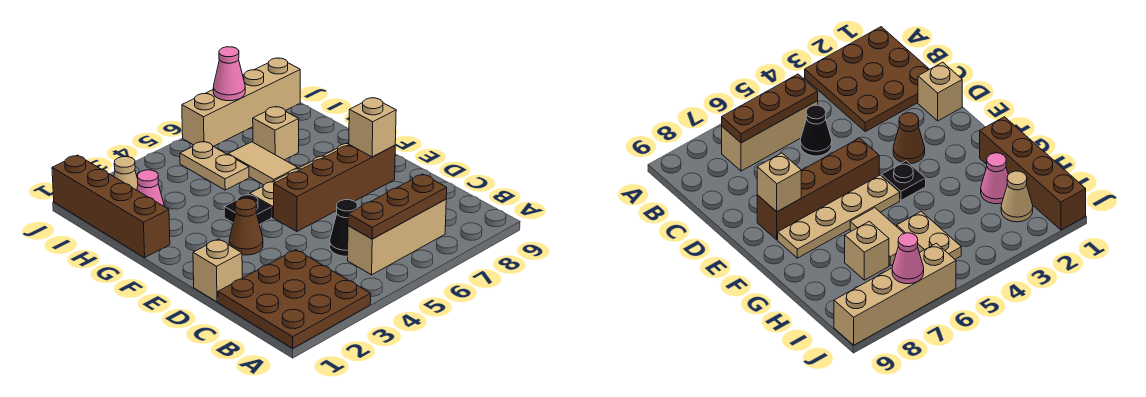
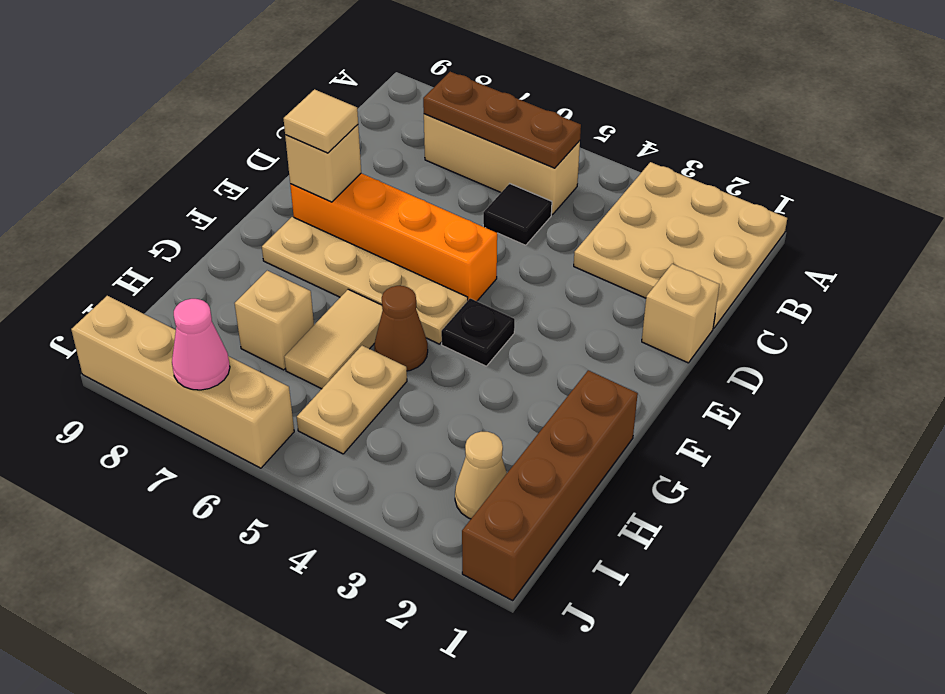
brown 3x3 plate [218,250,371,348] -> tan 3x3 plate [574,162,787,328]
black 1x1 cone [330,200,357,256] -> black 1x1 tile [483,184,552,245]
brown 1x1 cone [229,198,263,255] -> brown 1x1 cone moved to [374,286,428,371]
brown 1x4 brick [274,145,395,232] -> orange 1x4 brick [290,173,497,301]
none -> tan 1x1 tile [283,89,358,153]
pink 1x1 cone [137,170,165,207] -> none

